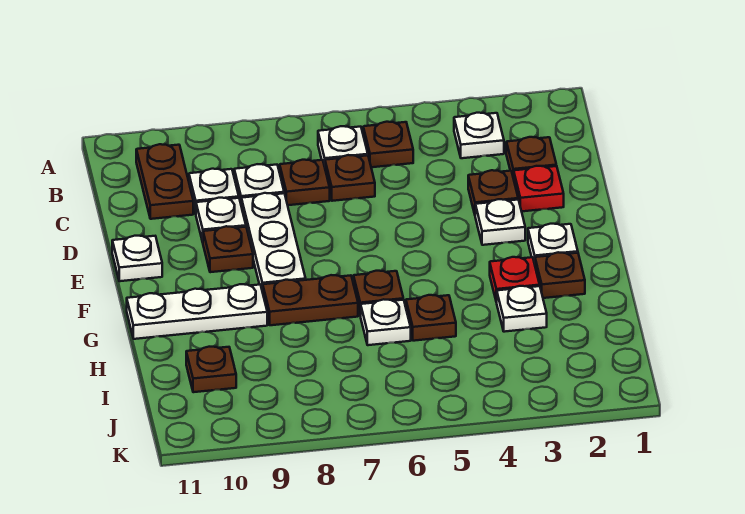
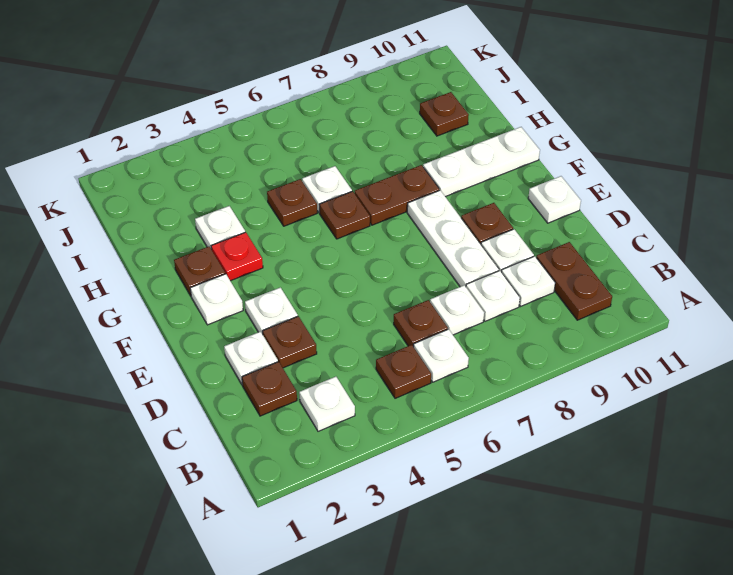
brown 1x1 plate [280,160,330,205] -> white 1x1 plate [430,285,484,335]
red 1x1 plate [514,166,564,211] -> white 1x1 plate [224,332,278,385]

